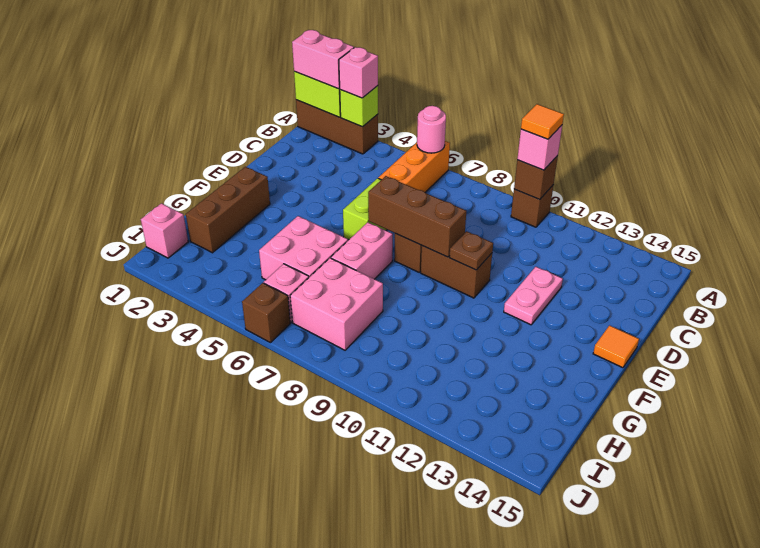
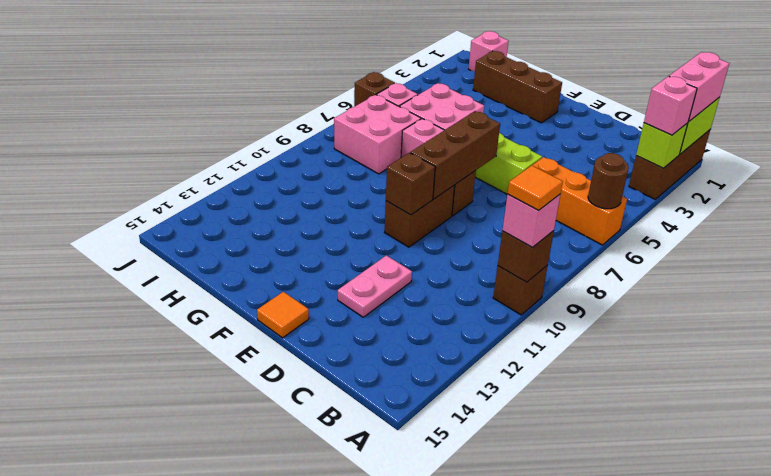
pink 1x1 round brick [417,106,446,153] -> brown 1x1 round brick [588,153,629,209]
pink 1x2 plate [504,267,563,325] -> pink 1x2 plate turned to [338,255,412,317]
brown 1x1 plate [449,231,493,270] -> brown 1x1 brick [386,153,435,215]

